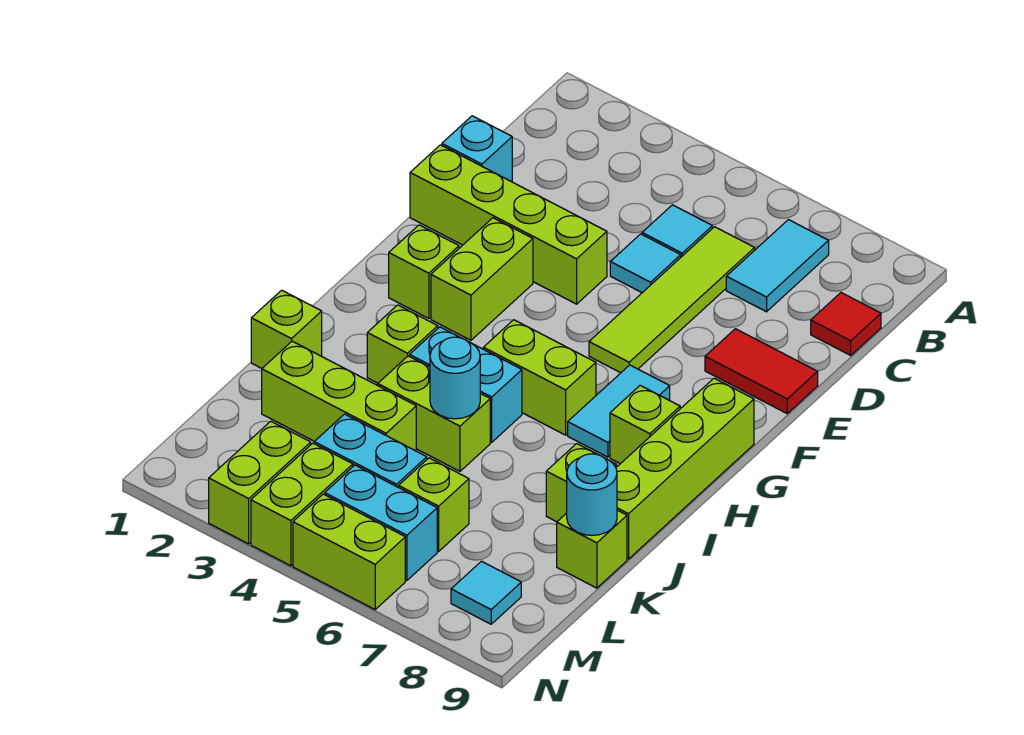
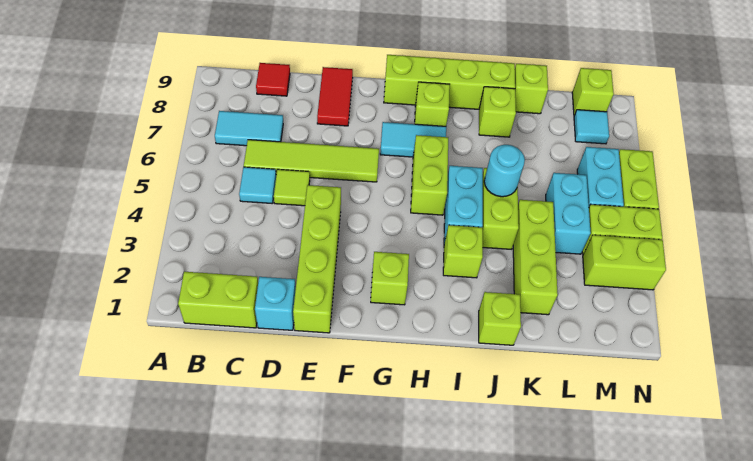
cyan 1x1 tile [610,234,681,293] -> lime 1x1 tile [274,169,310,206]
lime 1x2 brick [431,218,533,340] -> lime 1x2 brick moved to [178,272,258,328]
cyan 1x1 round brick [567,454,617,535] -> none
lime 1x1 brick [399,458,469,551] -> lime 1x1 brick moved to [572,68,614,116]

